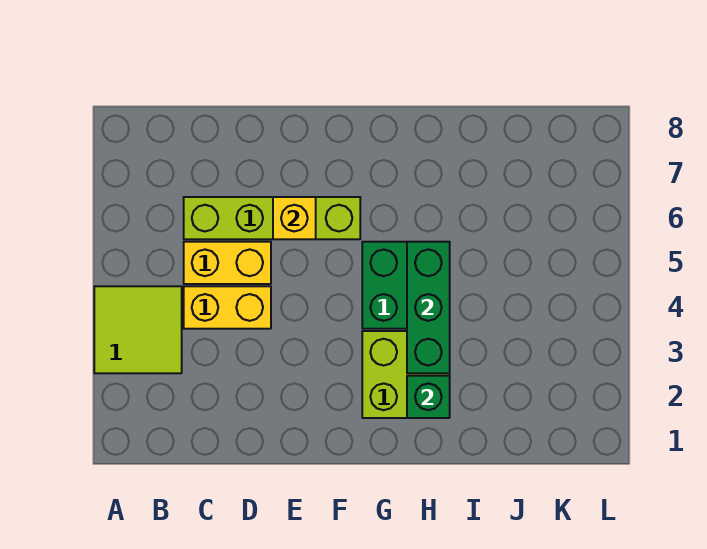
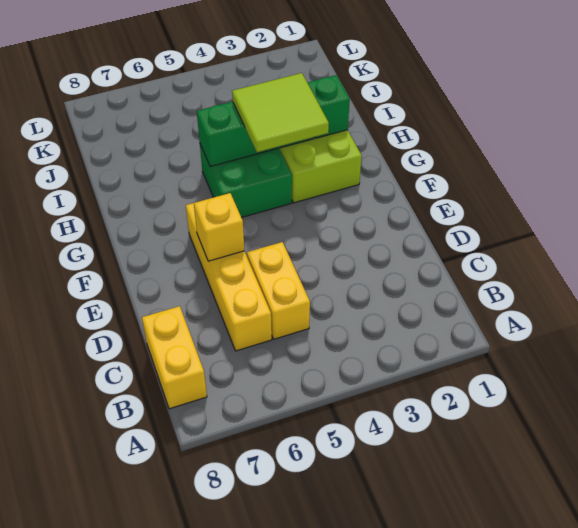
lime 2x2 tile [94,286,182,373] -> lime 2x2 tile moved to [232,73,329,152]
yellow 1x2 brick [184,286,271,329] -> yellow 1x2 brick moved to [142,306,207,409]
lime 1x4 brick [184,197,360,239] -> yellow 1x4 brick [186,203,272,351]

